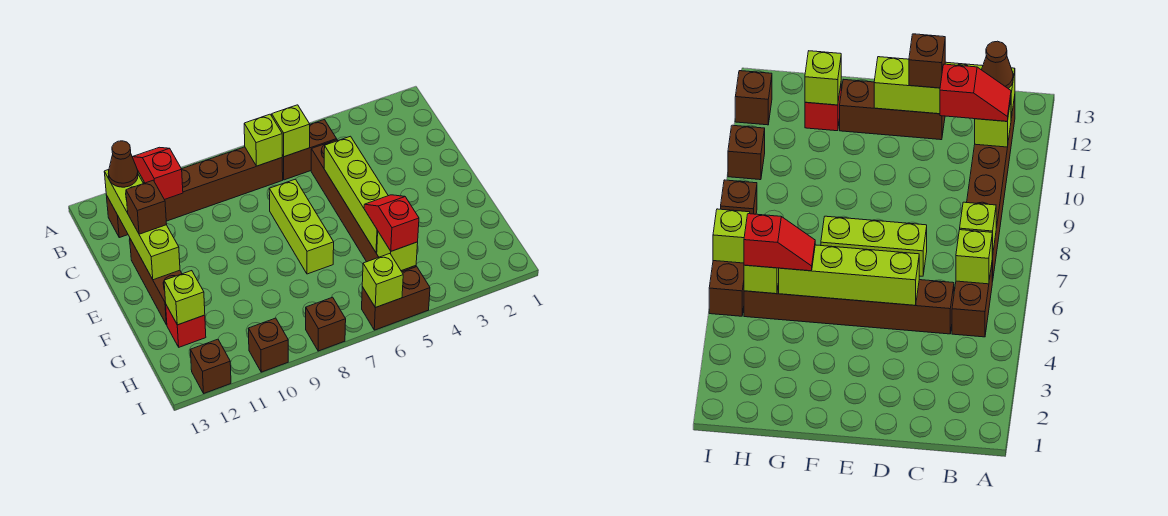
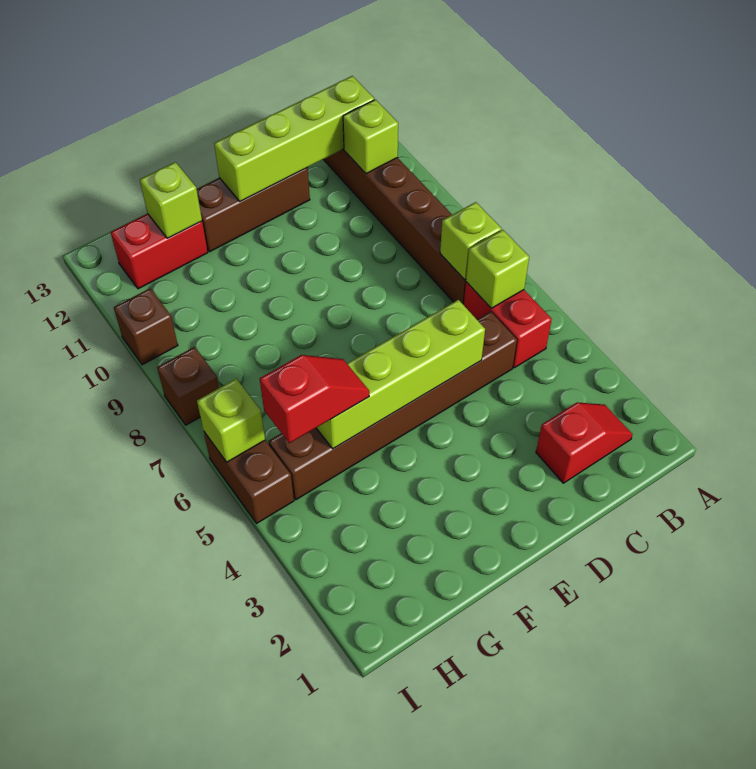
brown 1x2 brick [282,120,337,180] -> red 1x2 brick [464,282,552,368]
red 1x2 slope [133,147,183,200] -> red 1x2 slope moved to [536,402,633,483]
brown 1x1 cone [108,141,138,187] -> none
lime 1x3 brick [269,179,334,274] -> none
brown 1x1 brick [126,180,167,234] -> none
red 1x1 brick [166,305,206,347] -> red 1x2 brick [111,214,208,289]
lime 1x1 brick [377,232,418,271] -> none
brown 1x1 brick [190,339,231,393] -> none

